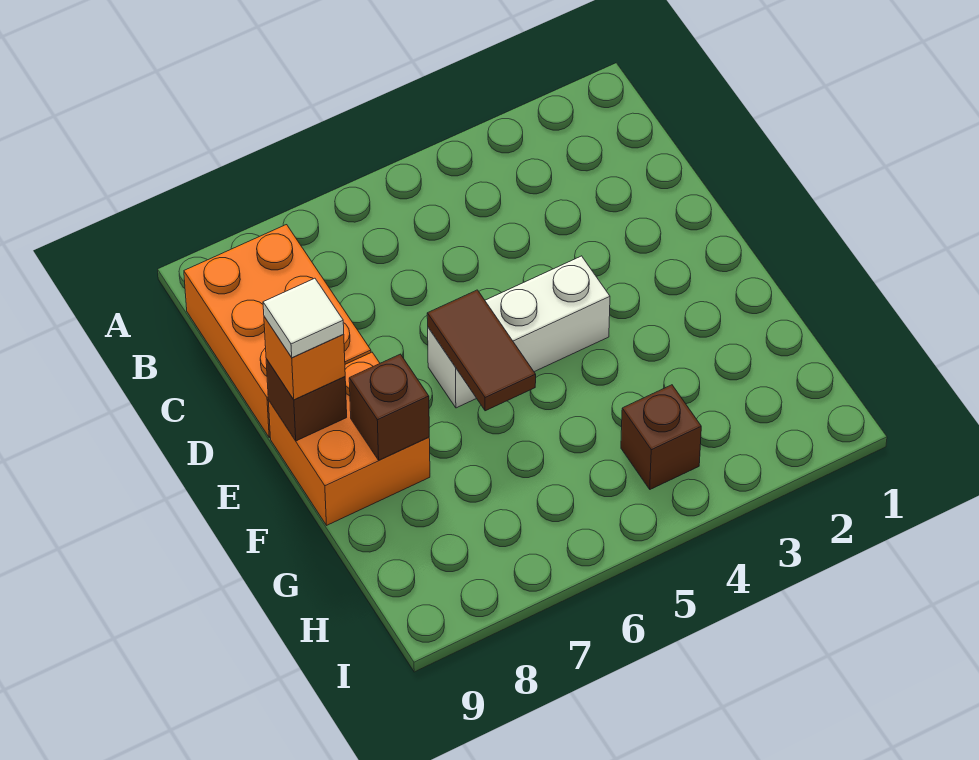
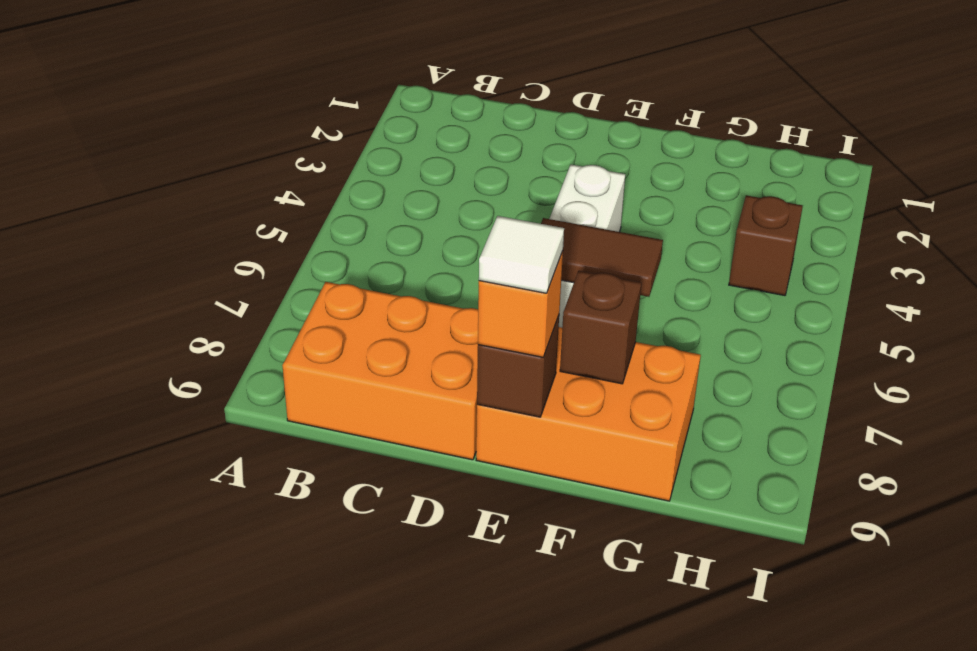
orange 2x2 brick [268,352,430,525] -> orange 2x3 brick [476,327,701,501]

